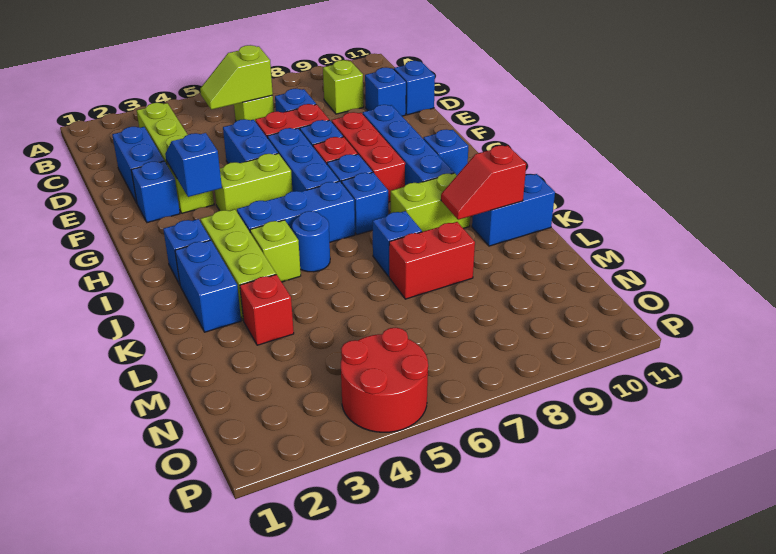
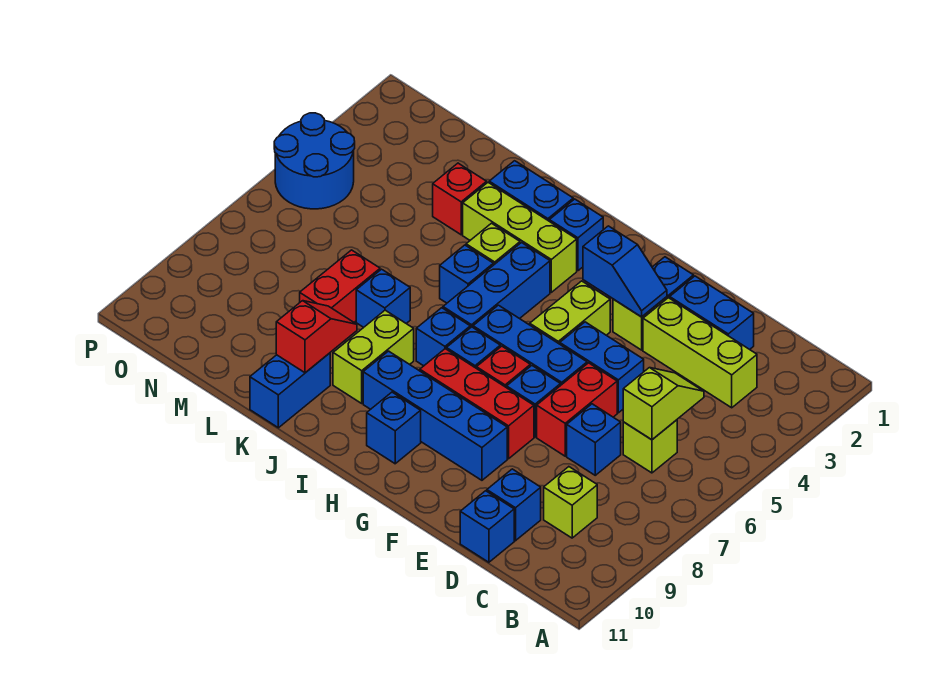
blue 1x1 round brick [292,211,330,272] -> blue 1x1 brick [440,245,493,303]
red 2x2 round brick [341,327,428,432] -> blue 2x2 round brick [274,113,355,209]

